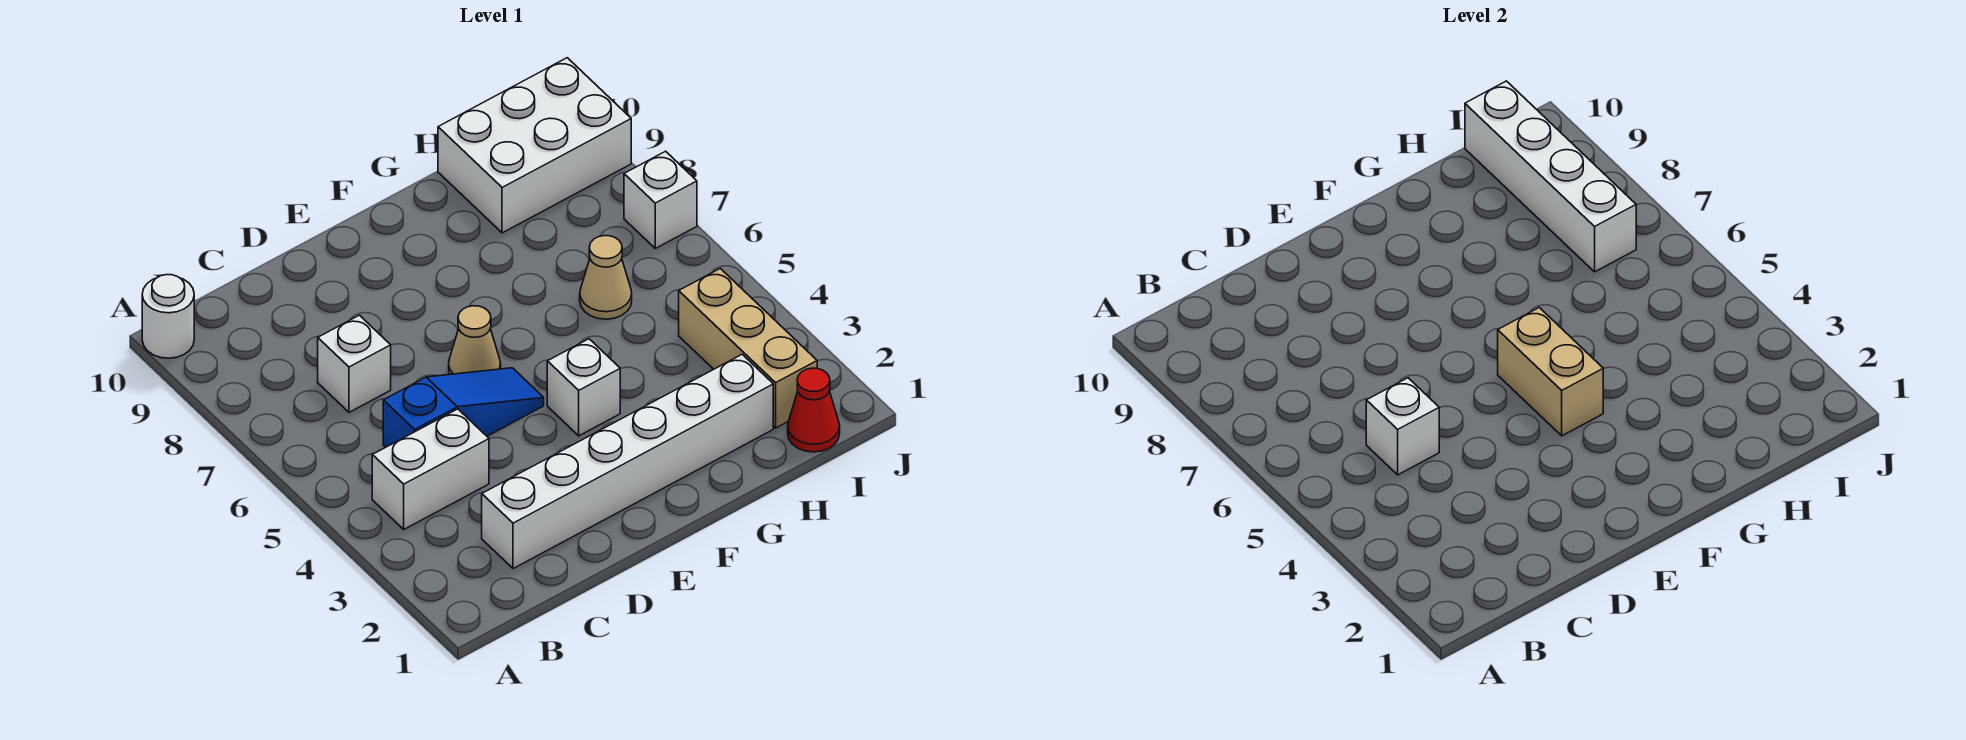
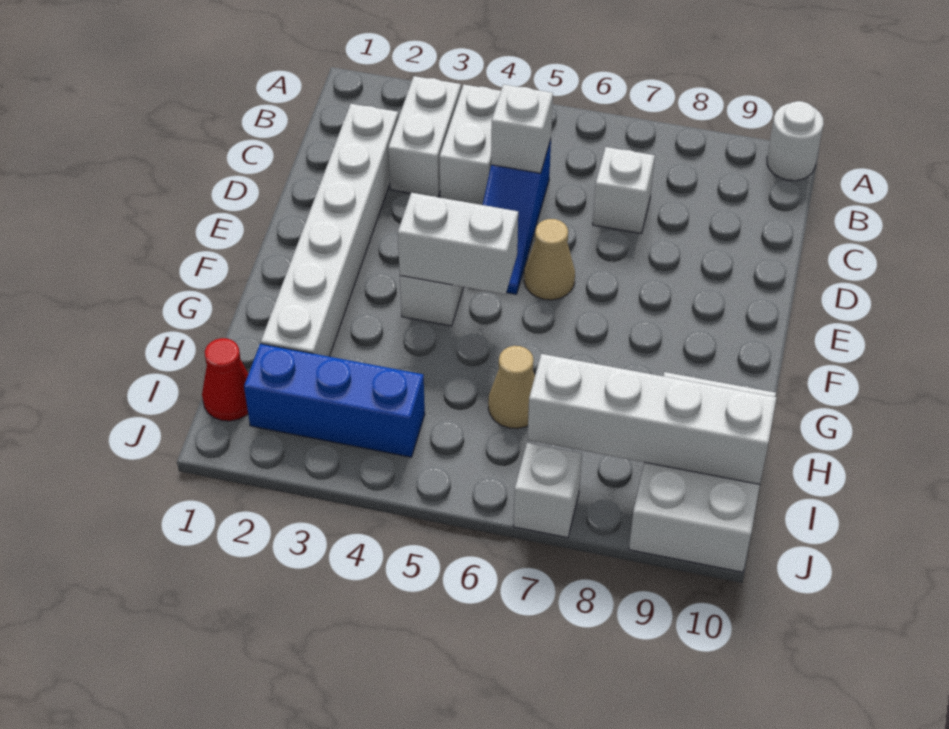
none -> white 1x2 brick [388,76,461,197]
tan 1x2 brick [1498,308,1603,436] -> white 1x2 brick [398,193,518,294]
tan 1x3 brick [679,268,817,428] -> blue 1x3 brick [244,344,425,457]

